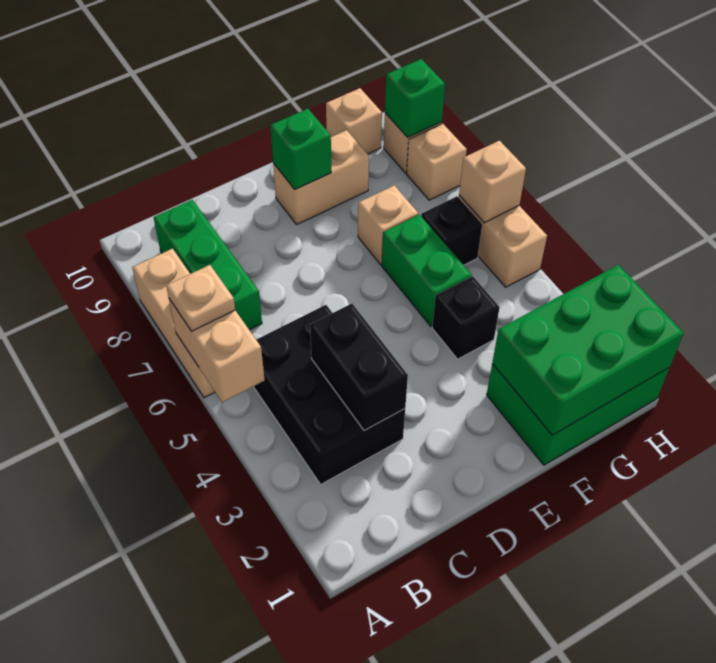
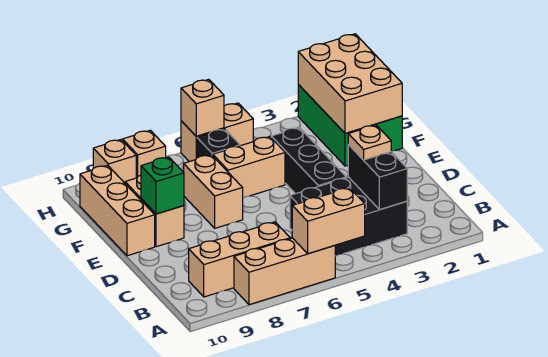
tan 1x1 plate [166,265,235,331] -> tan 1x1 plate moved to [348,125,391,160]
green 1x3 brick [154,200,262,330] -> tan 1x3 brick [189,222,290,297]
black 1x2 brick [310,304,408,431] -> black 1x2 brick turned to [348,145,407,210]
green 2x3 brick [492,265,684,435] -> tan 2x3 brick [298,34,402,133]
black 1x1 brick [432,276,500,359] -> black 1x3 brick [271,128,346,194]
green 1x2 brick [382,215,471,326] -> tan 1x2 brick [213,137,285,198]
tan 1x1 brick [358,185,418,264] -> tan 1x2 brick [184,155,243,228]
tan 1x1 brick [326,88,382,154] -> tan 1x3 brick [80,165,155,256]
green 1x1 brick [385,59,445,138] -> none

